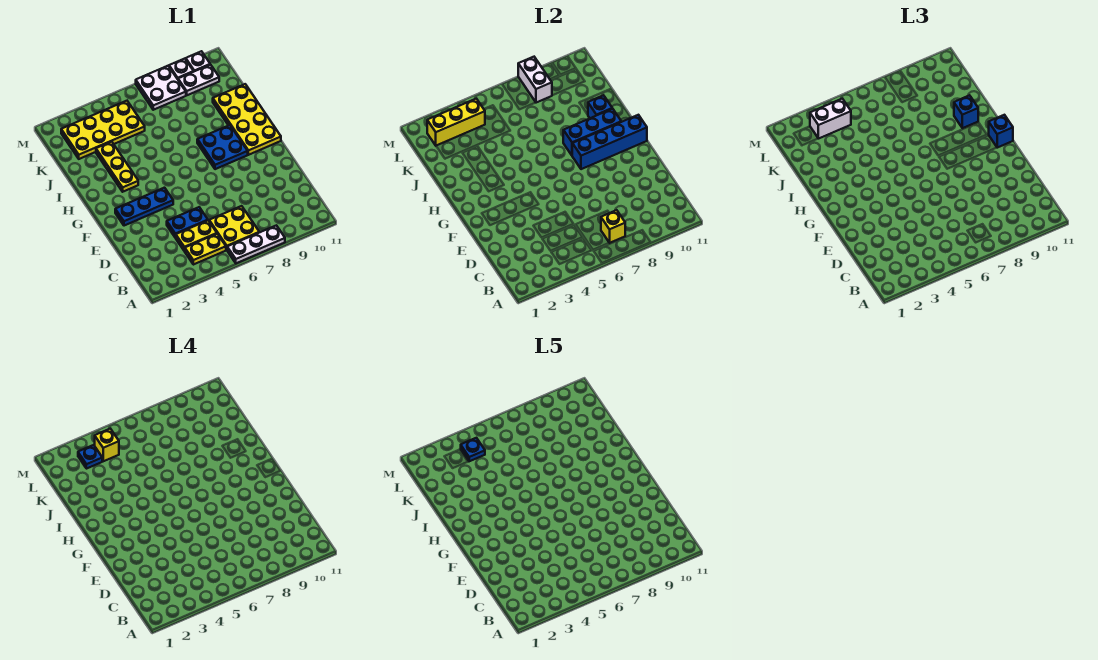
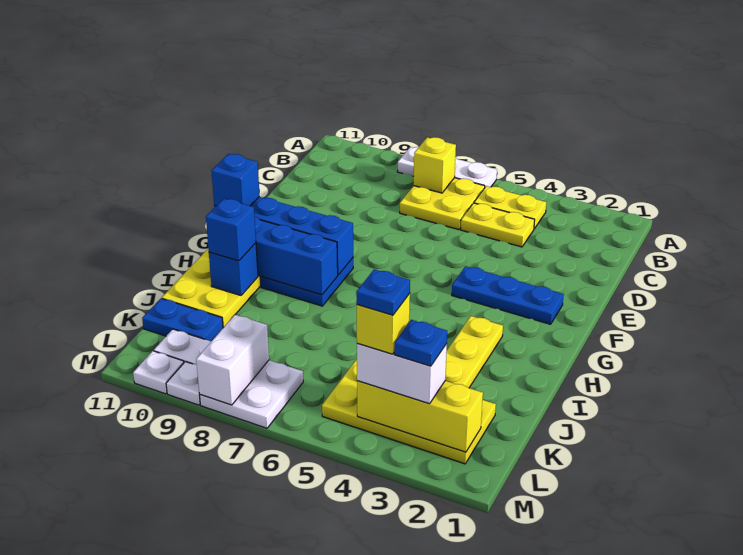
blue 1x2 plate [167,207,208,238] -> blue 1x2 plate moved to [142,298,223,341]

